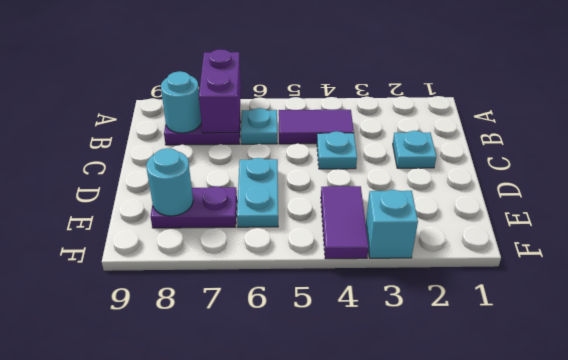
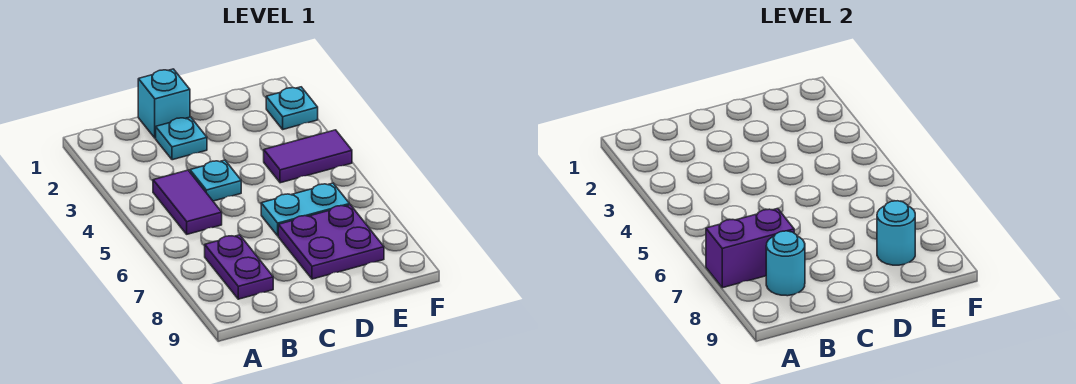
cyan 1x1 plate [241,108,277,144] -> cyan 1x1 plate moved to [266,87,318,129]
purple 1x2 plate [151,186,237,228] -> purple 2x2 plate [278,205,384,279]
cyan 1x1 brick [366,190,418,258] -> cyan 1x1 brick moved to [138,69,190,138]

